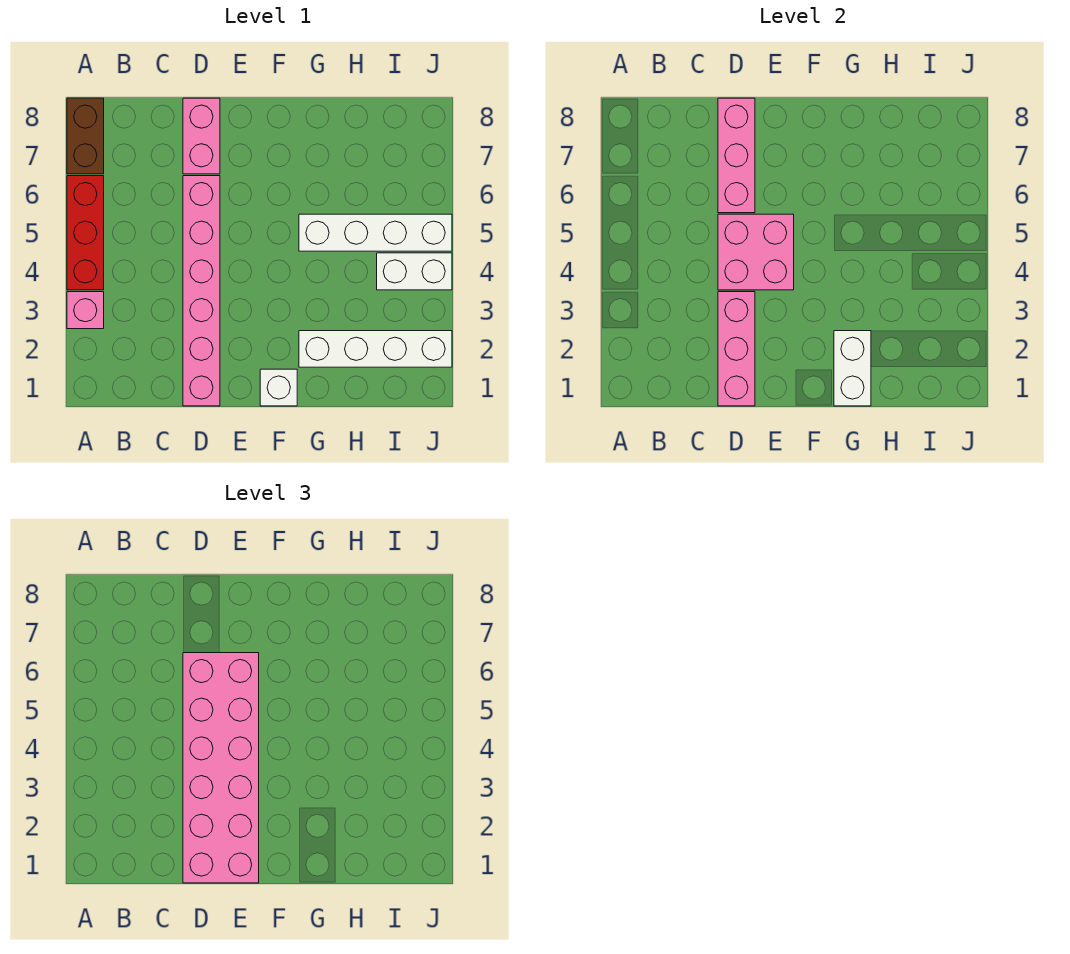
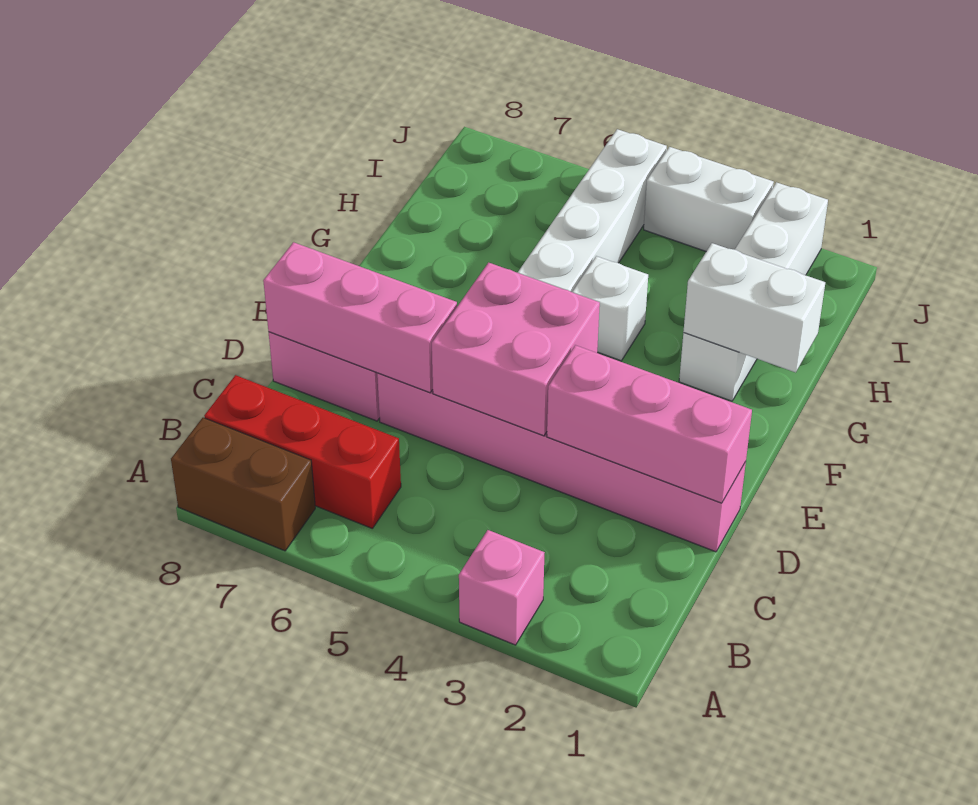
red 1x3 brick [67,176,104,290] -> red 1x3 brick moved to [204,375,401,528]
pink 2x6 brick [183,653,259,883] -> none
white 1x1 brick [260,369,297,406] -> white 1x1 brick moved to [572,256,648,361]
white 1x2 brick [377,253,452,290] -> white 1x2 brick turned to [644,147,774,251]

